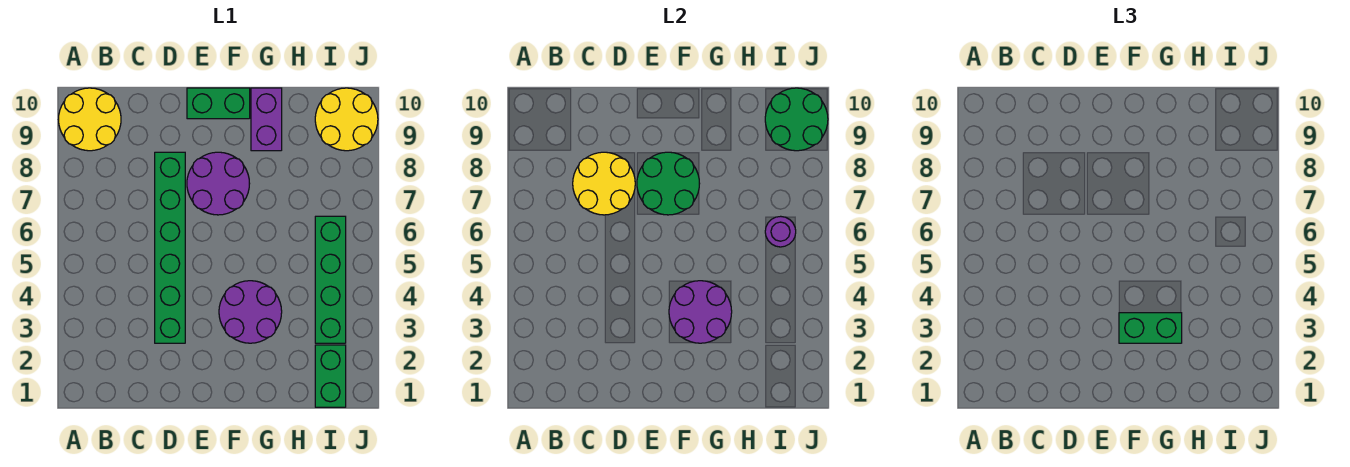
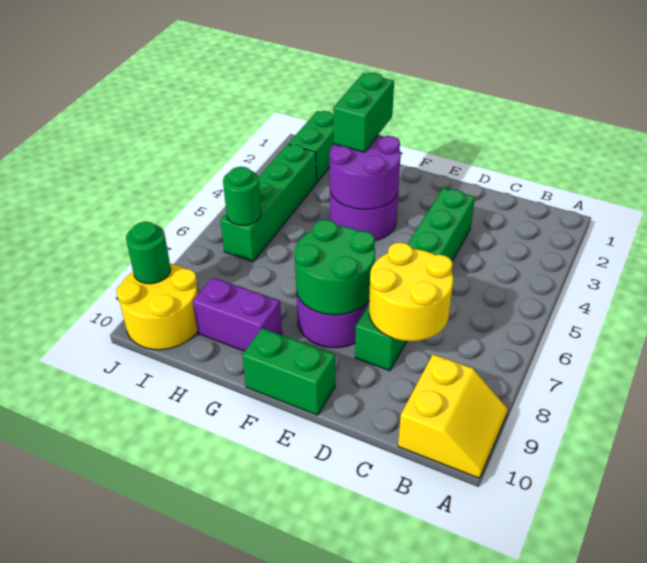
yellow 2x2 round brick [59,88,121,151] -> yellow 2x2 slope [398,354,508,478]
green 1x2 brick [1119,313,1182,343] -> green 1x2 brick turned to [333,73,394,152]
purple 1x2 brick [251,88,282,151] -> purple 1x2 brick turned to [193,278,282,351]
purple 1x1 round brick [765,216,796,247] -> green 1x1 round brick [223,167,261,225]
green 2x2 round brick [765,88,828,151] -> green 1x1 round brick [126,222,171,284]

